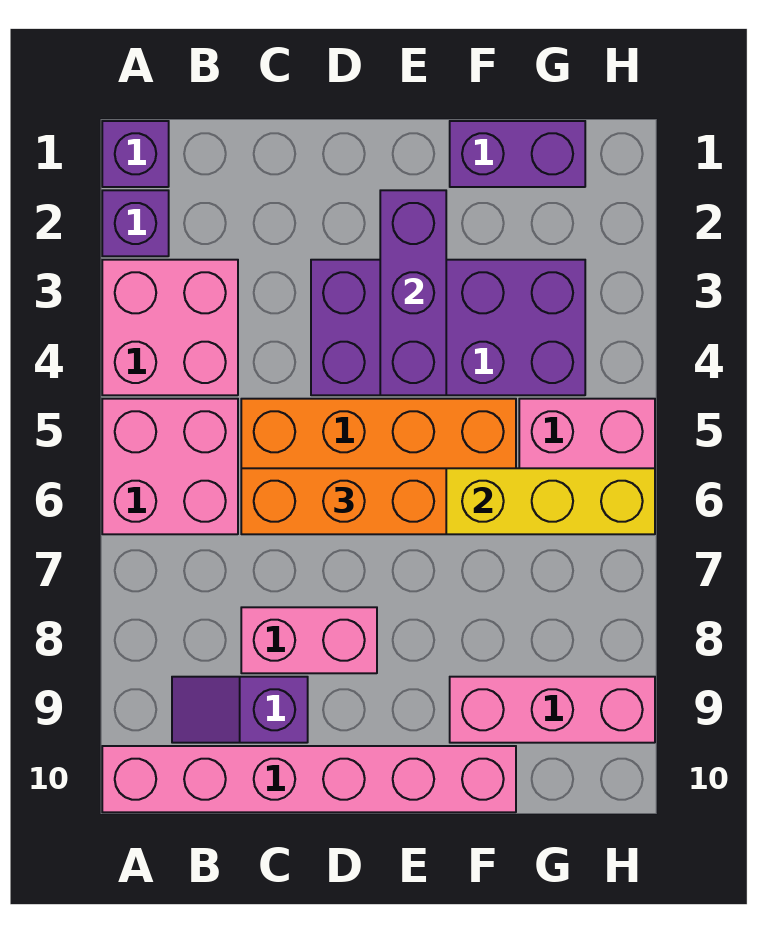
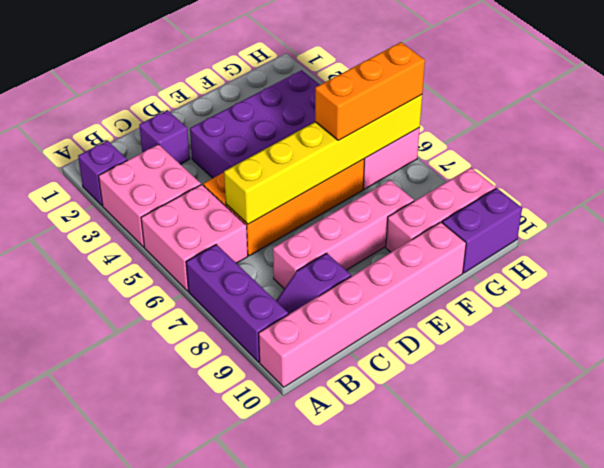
purple 1x1 brick [102,121,169,187] -> purple 1x1 brick moved to [139,110,190,164]
orange 1x3 brick [241,468,446,534] -> orange 1x3 brick moved to [315,42,425,140]
pink 1x2 brick [241,607,377,673] -> pink 1x4 brick [273,180,414,289]
purple 1x3 brick [380,190,446,395] -> purple 1x3 brick moved to [186,244,288,362]
purple 1x2 brick [450,121,585,187] -> purple 1x2 brick moved to [442,188,522,273]

